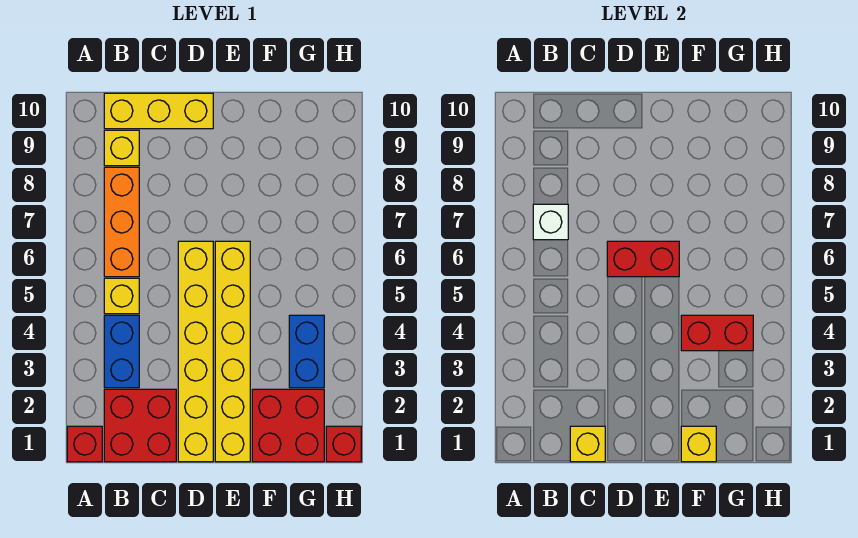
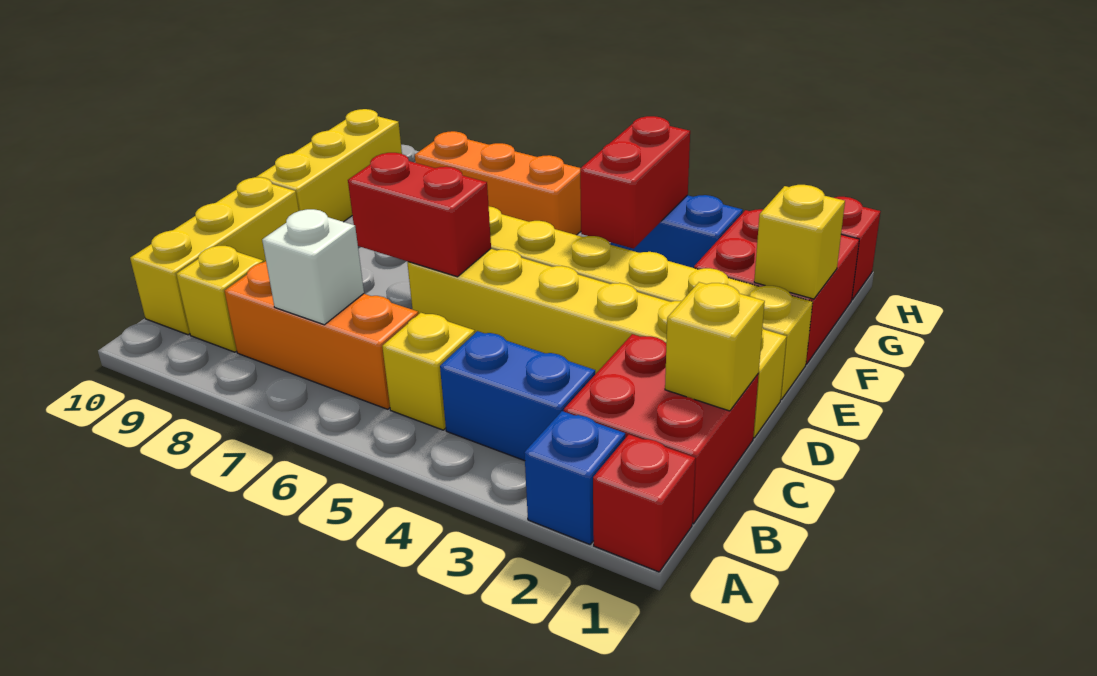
none -> blue 1x1 brick [524,411,625,544]
red 1x2 brick [607,241,679,277] -> red 1x2 brick turned to [348,153,491,277]
none -> yellow 1x3 brick [257,109,402,222]
none -> orange 1x3 brick [415,131,581,235]

